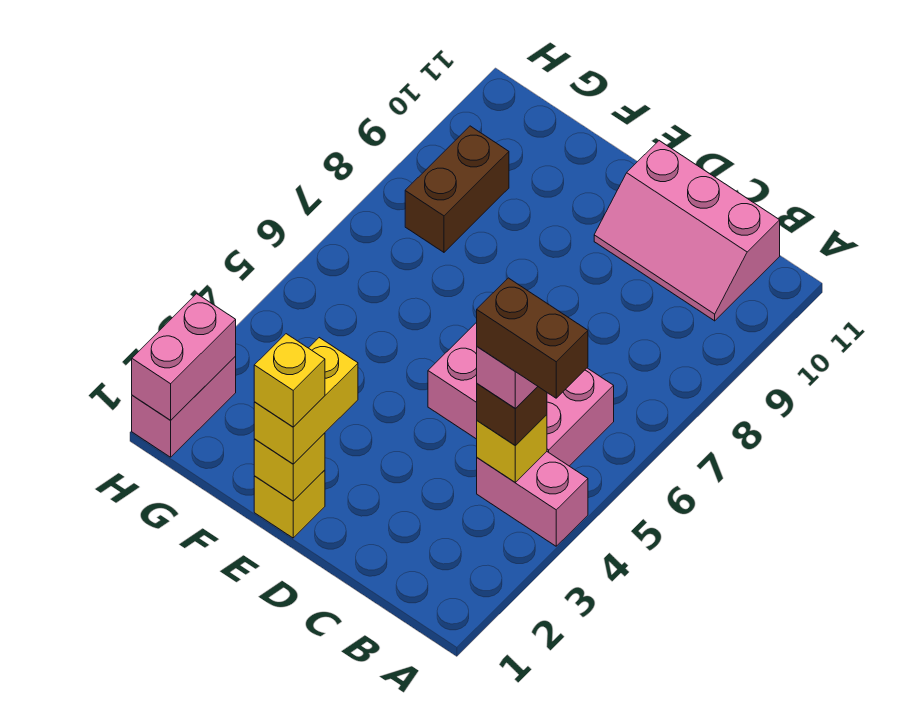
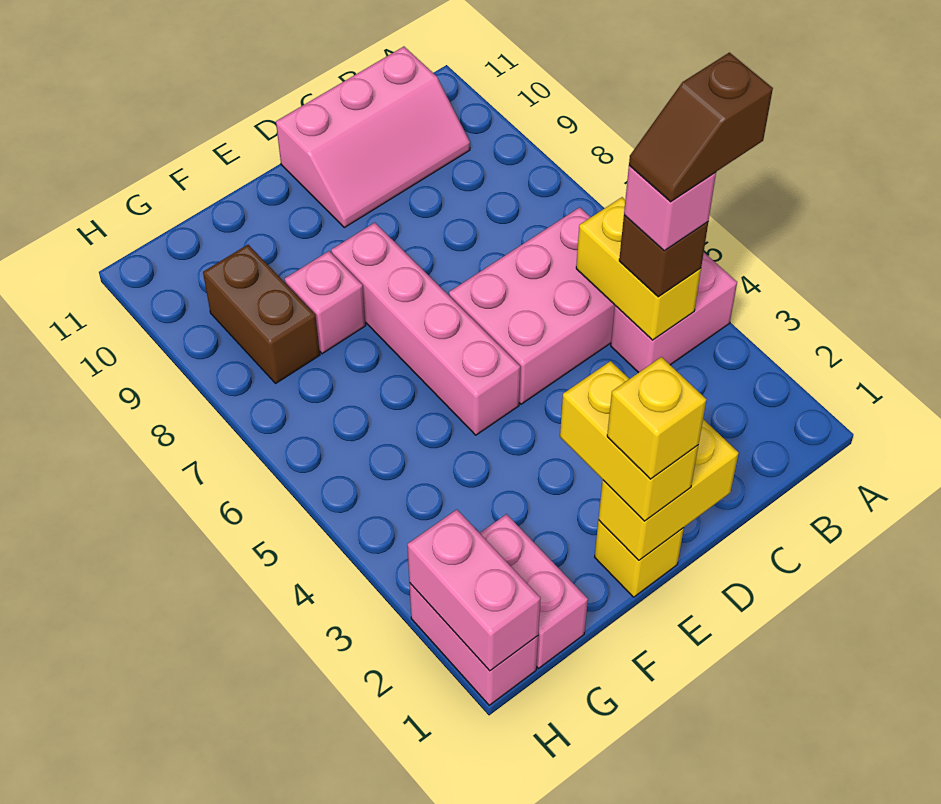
brown 1x2 brick [477,278,588,398] -> brown 1x2 slope [629,52,773,202]
yellow 1x1 brick [477,415,547,482] -> yellow 1x2 brick [576,197,701,340]
yellow 1x1 brick [254,433,325,501] -> yellow 1x2 brick [598,419,739,560]
none -> pink 1x4 brick [331,223,520,435]
none -> pink 1x1 brick [285,251,366,354]
none -> pink 1x2 brick [480,514,588,668]

